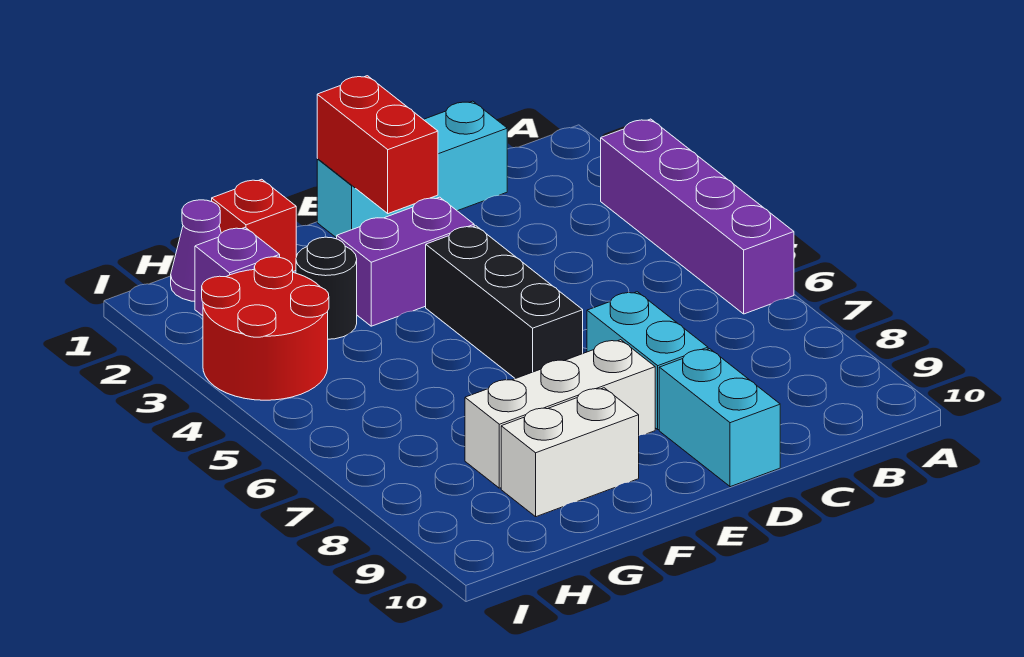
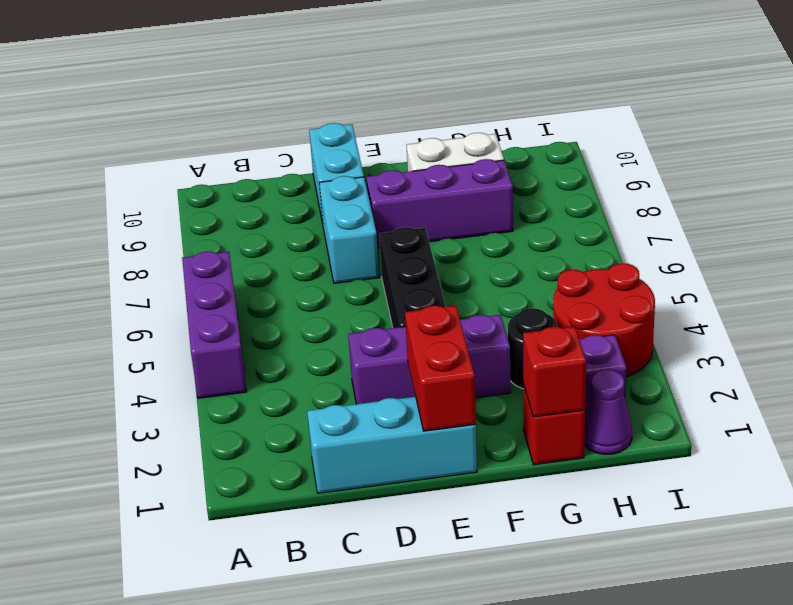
purple 1x4 brick [601,119,794,314] -> purple 1x3 brick [182,251,247,398]
purple 1x2 brick [337,197,474,326] -> purple 1x3 brick [348,315,511,404]
white 1x3 brick [465,340,655,488] -> purple 1x3 brick [366,159,513,248]
none -> red 1x1 brick [523,326,586,417]

